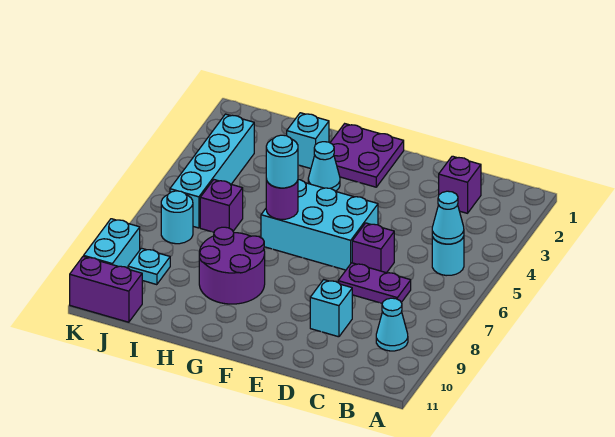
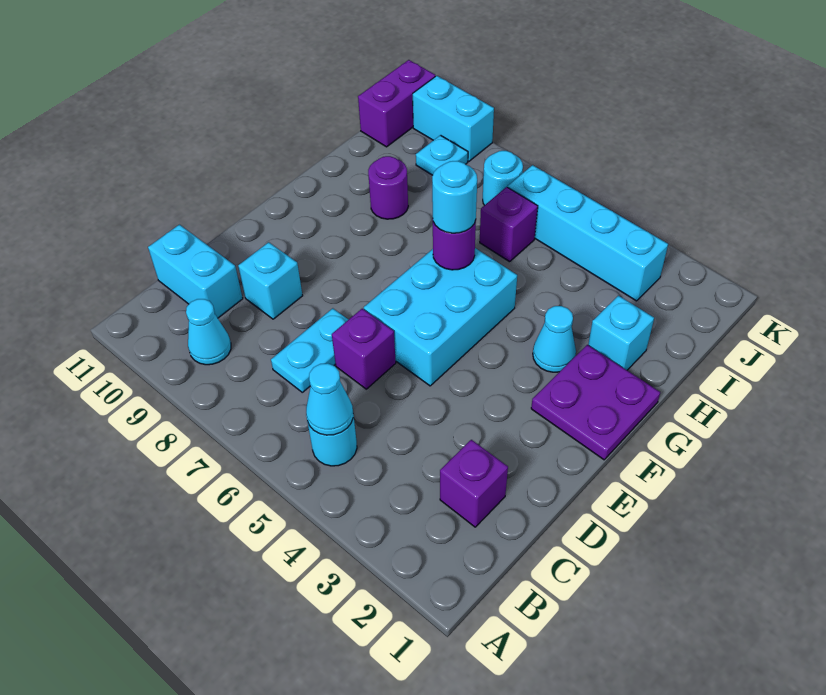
purple 1x2 plate [338,263,411,303] -> cyan 1x2 plate [271,308,348,392]
none -> cyan 1x2 brick [148,225,243,318]
purple 2x2 round brick [199,227,265,304] -> purple 1x1 round brick [368,156,408,219]

